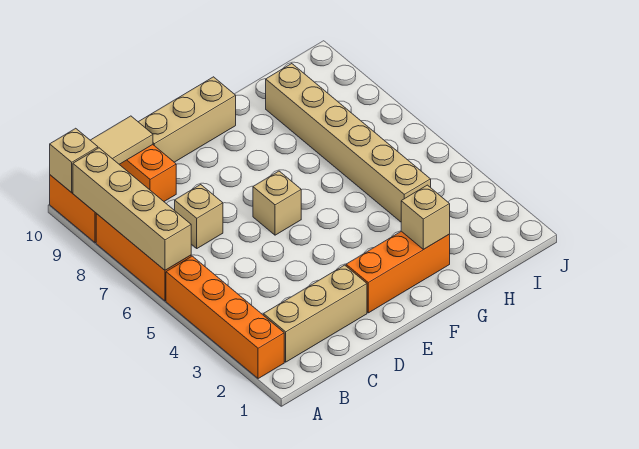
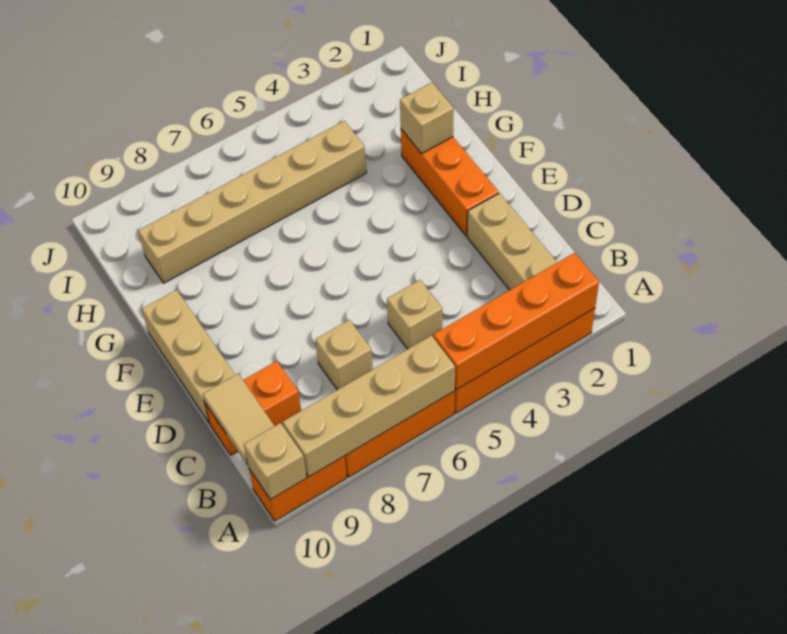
none -> orange 1x4 brick [433,253,599,390]
tan 1x1 brick [253,171,301,235] -> tan 1x1 brick moved to [387,280,442,349]

